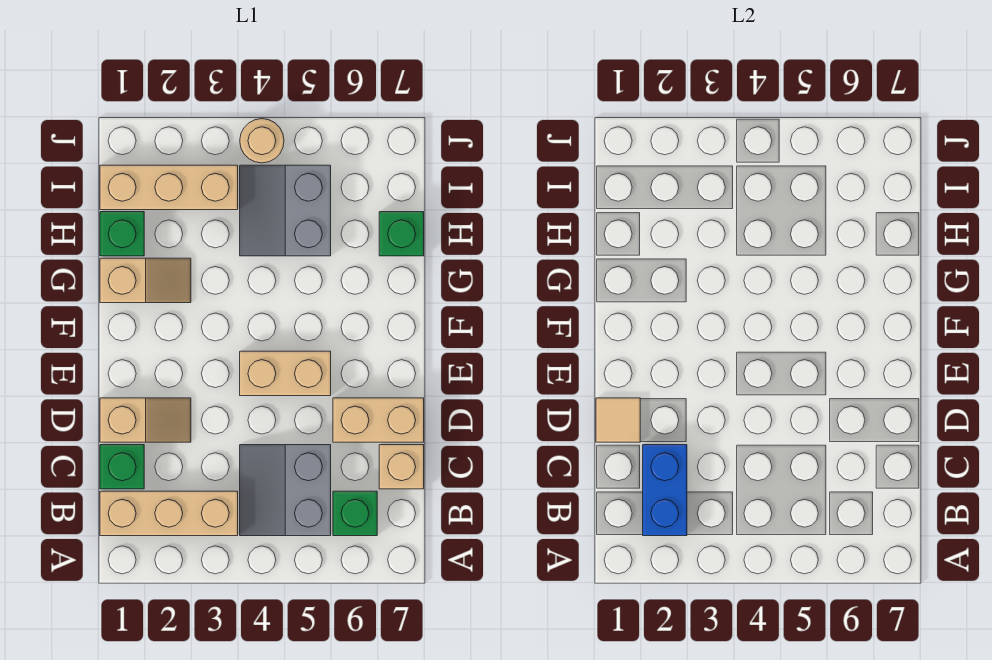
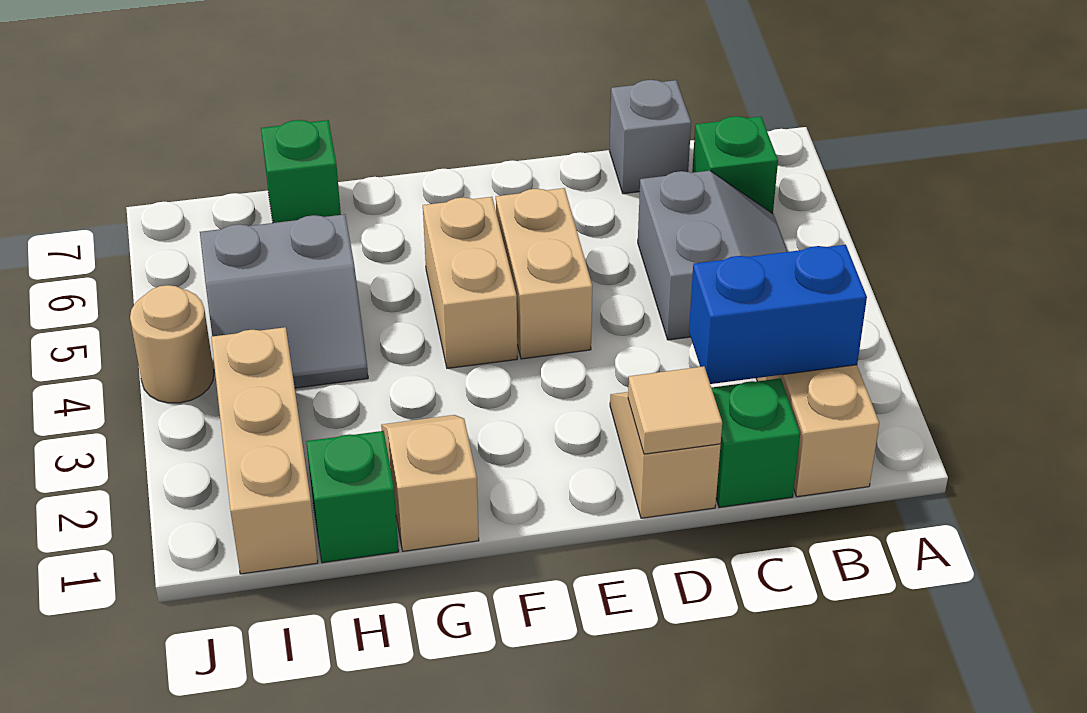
grey 2x2 slope [240,445,331,536] -> grey 2x2 slope turned to [638,171,788,340]
tan 1x1 brick [379,445,424,489] -> grey 1x1 brick [610,80,691,194]
tan 1x2 brick [333,398,424,442] -> tan 1x2 brick moved to [423,197,517,368]

